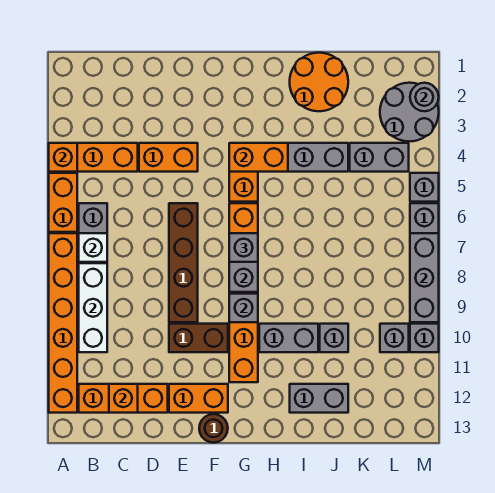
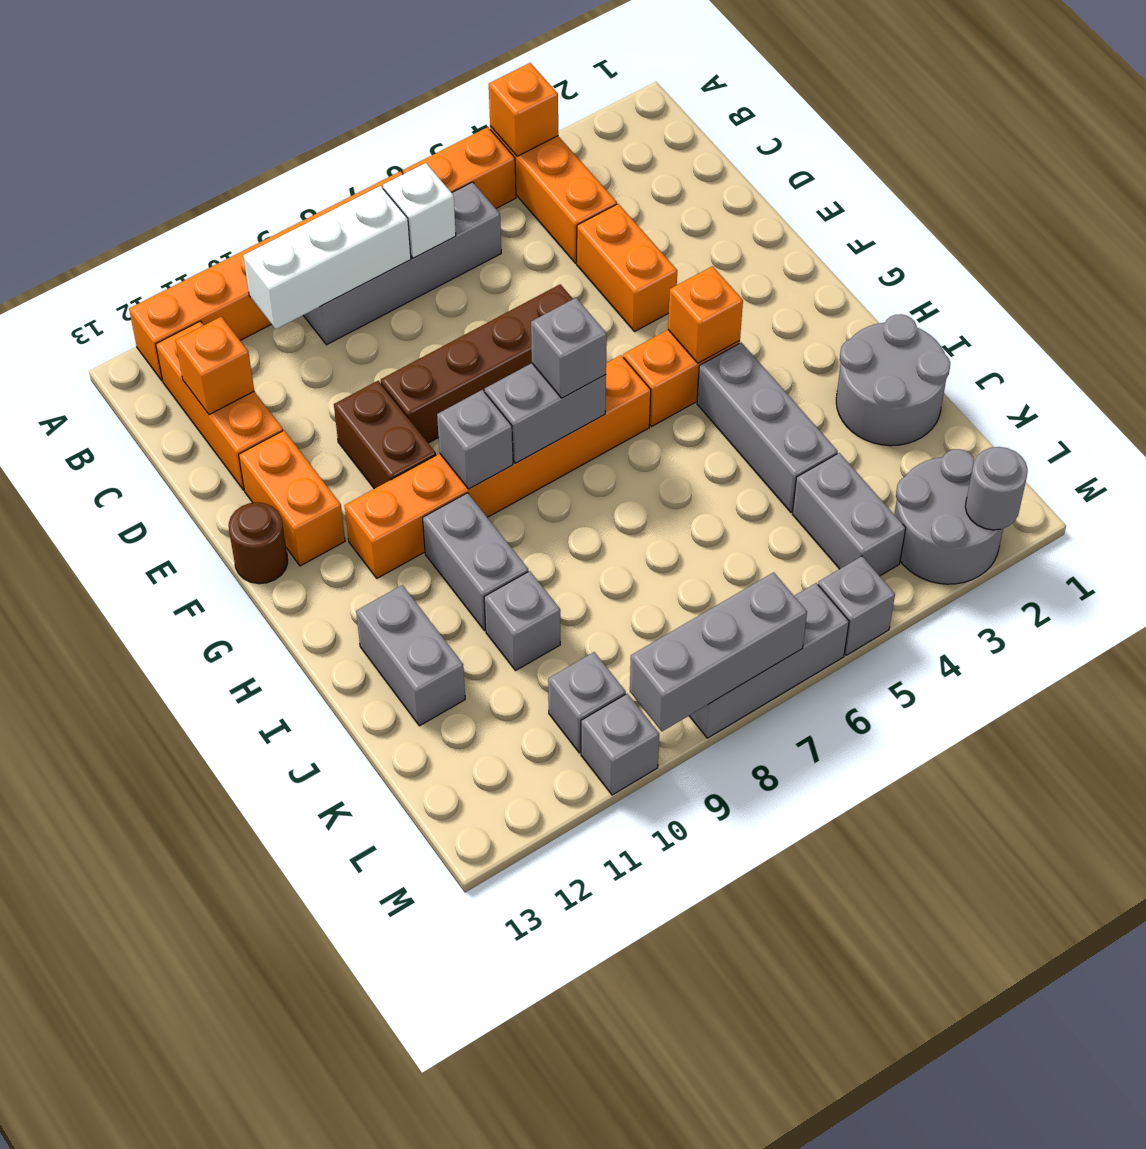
orange 1x2 brick [229,143,288,172] -> orange 1x1 brick [668,266,743,363]
orange 2x2 round brick [290,53,348,111] -> grey 2x2 round brick [836,314,950,446]

